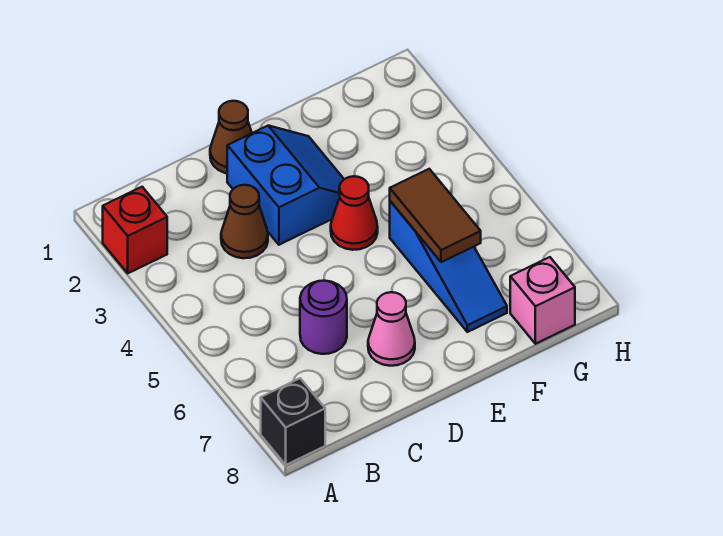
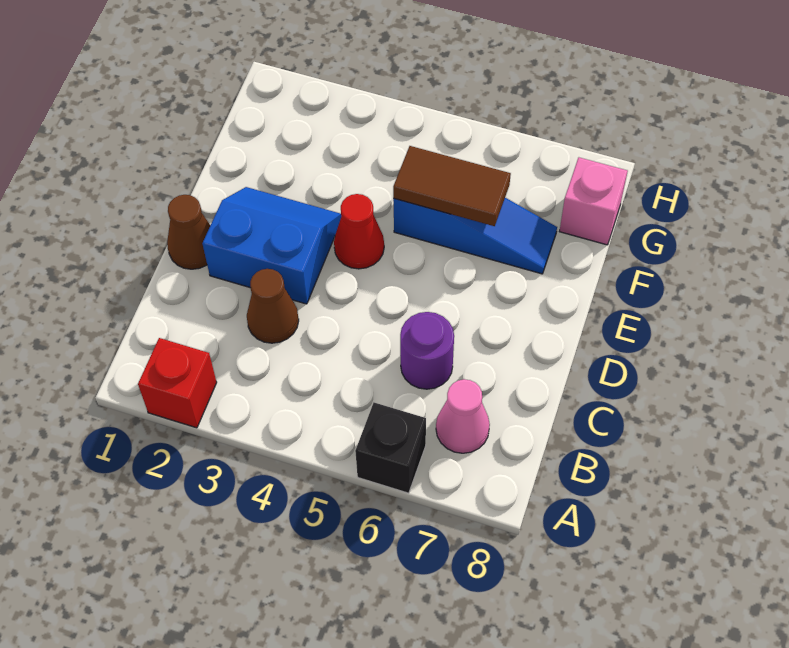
black 1x1 brick [261,378,325,465] -> black 1x1 brick moved to [355,403,426,493]
pink 1x1 cone [368,292,415,366] -> pink 1x1 cone moved to [436,379,490,453]

